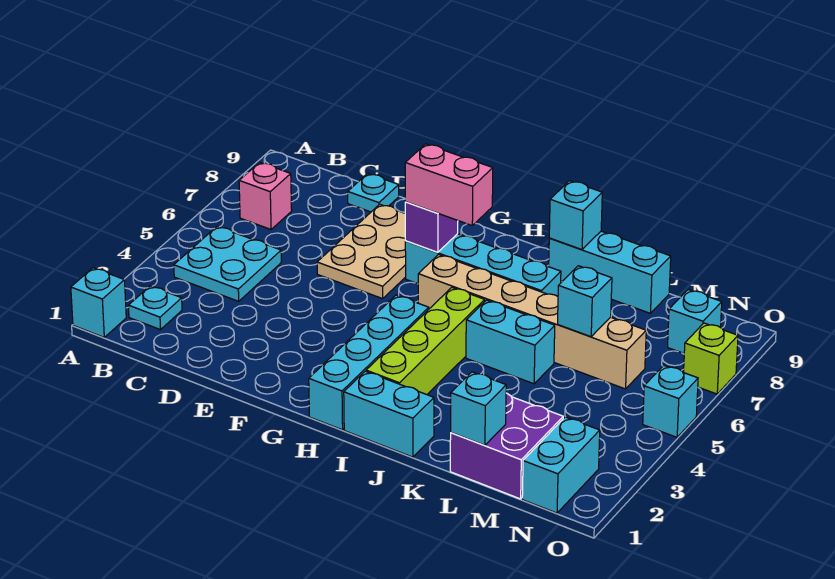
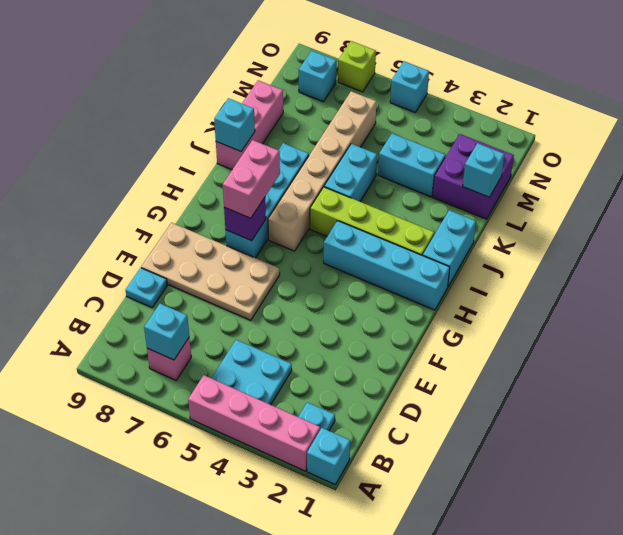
none -> pink 1x4 brick [188,375,320,471]
tan 2x3 plate [317,204,406,299] -> tan 2x4 plate [141,223,280,320]
cyan 1x3 brick [549,231,671,313] -> pink 1x3 brick [216,80,283,170]
cyan 1x1 brick [558,266,612,337] -> cyan 1x1 brick moved to [144,304,189,360]
cyan 1x2 brick [522,417,600,513] -> cyan 1x2 brick moved to [378,134,445,197]

